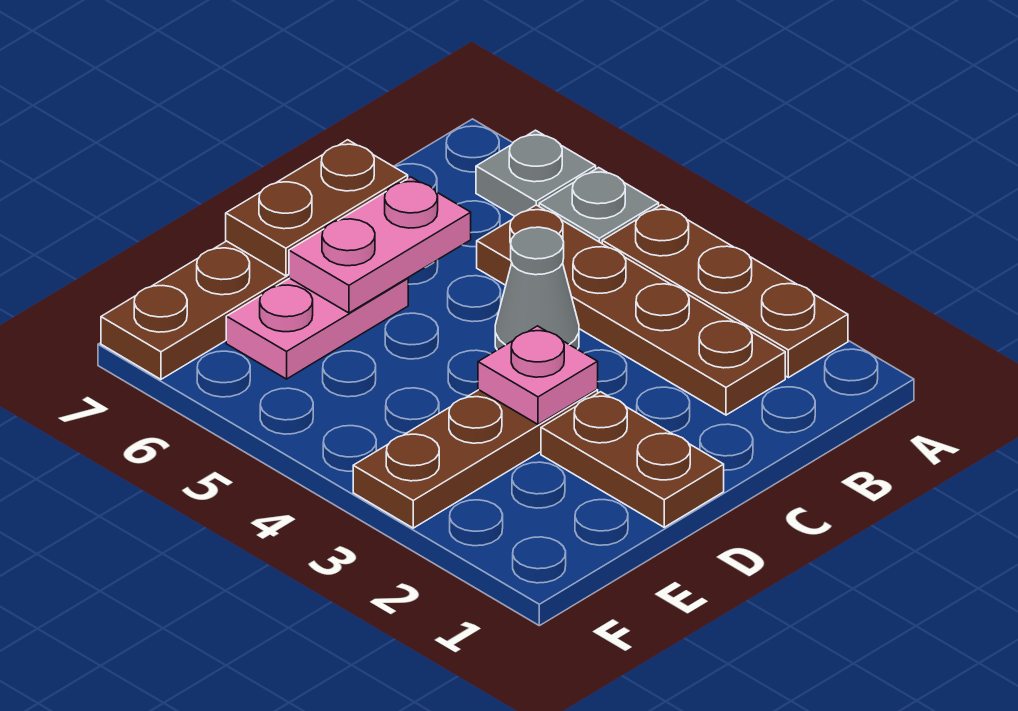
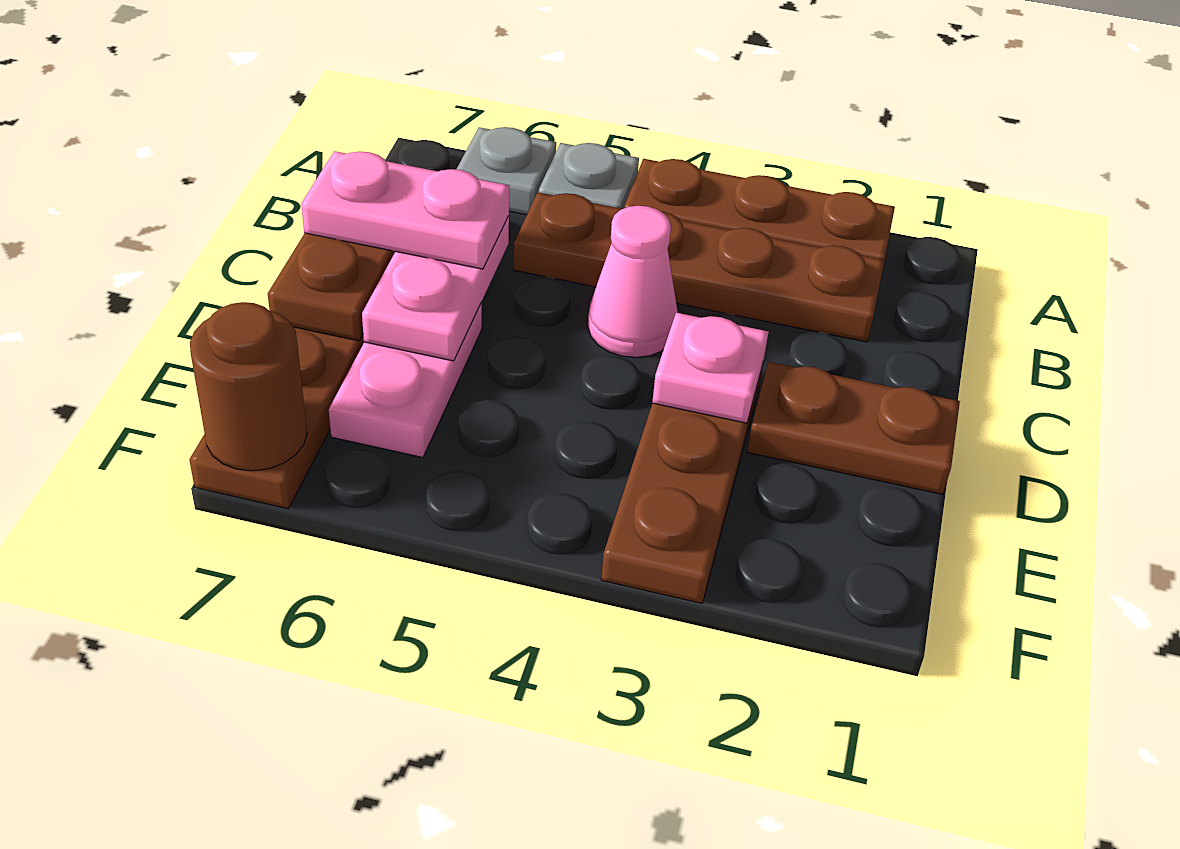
grey 1x1 cone [495,227,579,350] -> pink 1x1 cone [588,206,678,357]
none -> pink 1x2 plate [301,151,509,269]
none -> brown 1x1 round brick [190,302,307,471]

